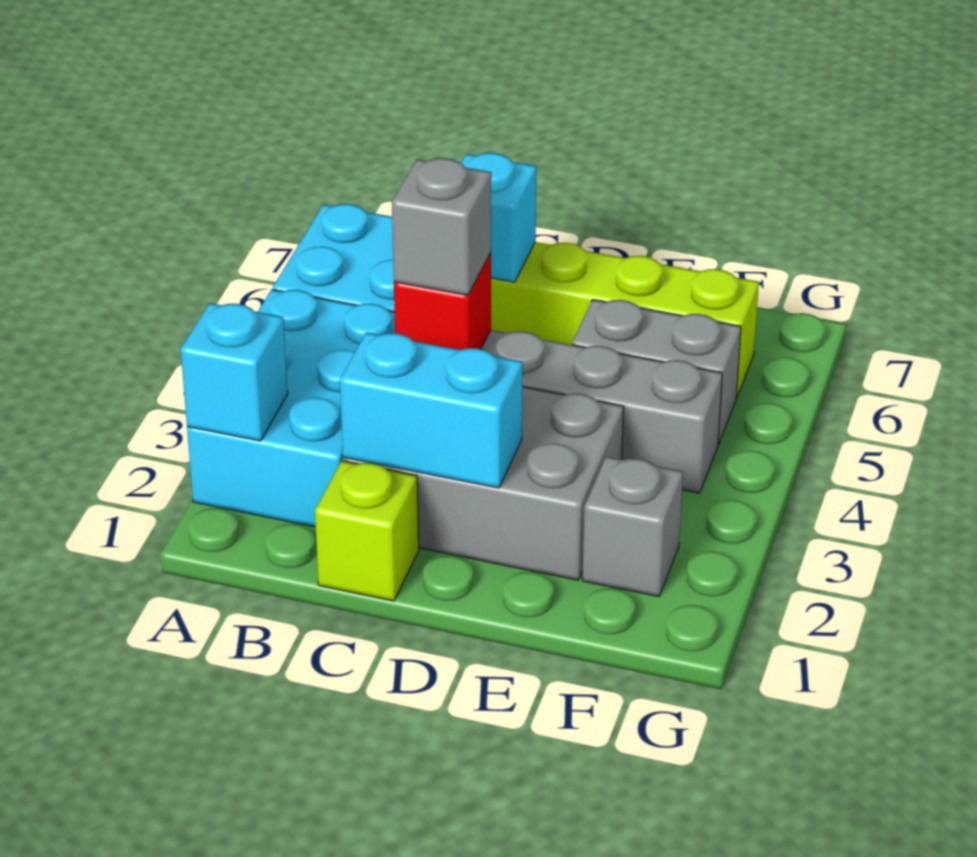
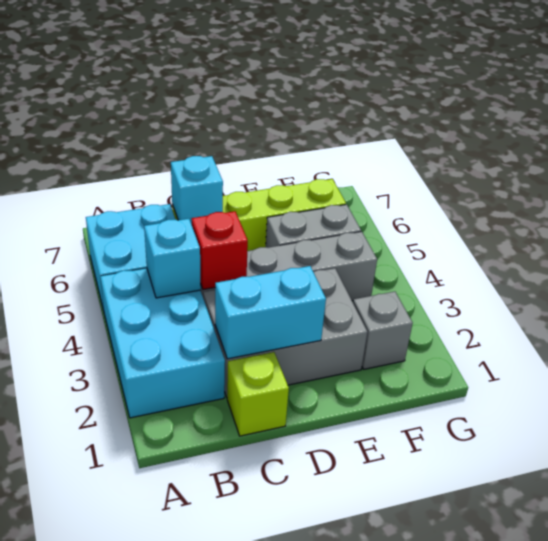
cyan 1x1 brick [181,303,288,441] -> cyan 1x1 brick moved to [144,219,201,298]
grey 1x1 brick [392,158,491,295] -> none

